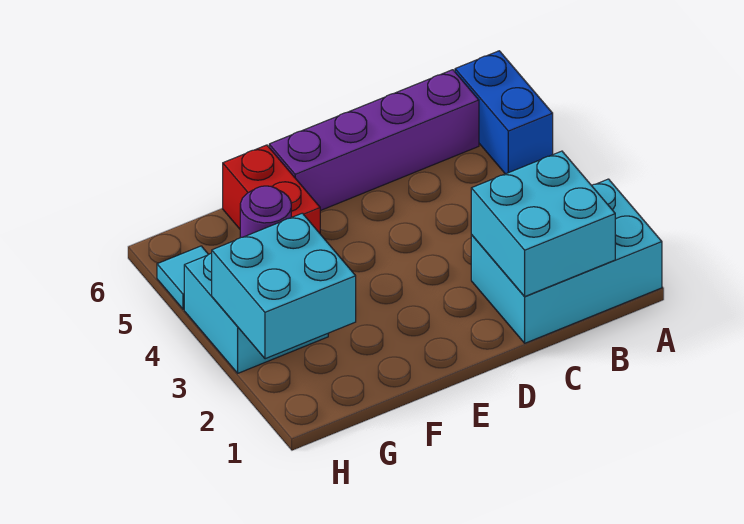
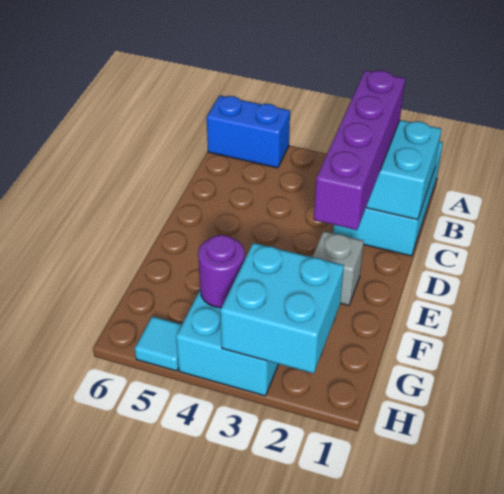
purple 1x4 brick [269,70,479,211] -> purple 1x4 brick moved to [314,70,405,230]
none -> grey 1x1 brick [313,231,364,305]
red 1x2 brick [223,145,320,233] -> none

